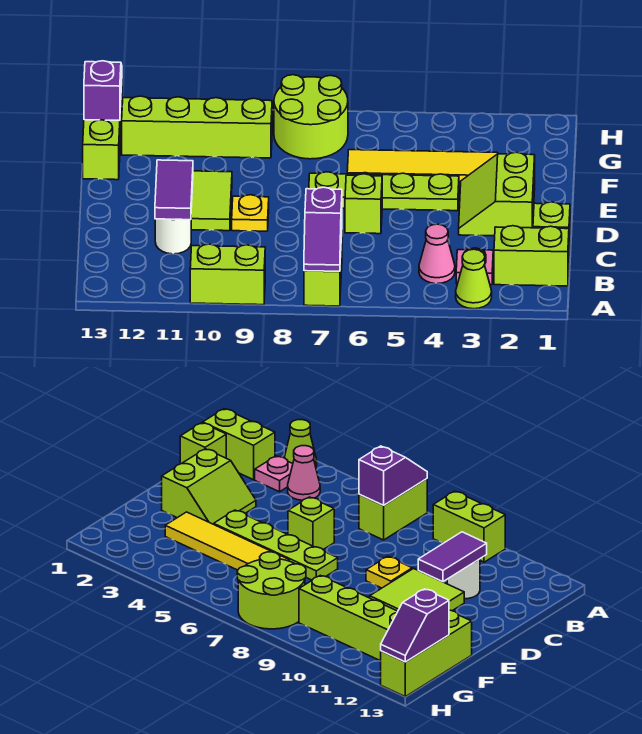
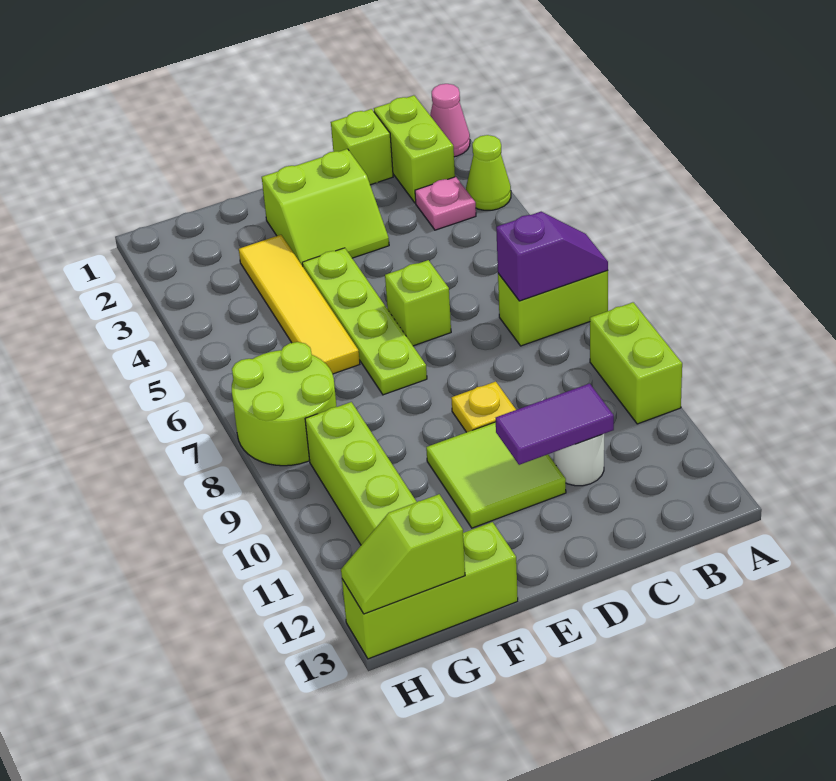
pink 1x1 cone [419,224,455,283] -> pink 1x1 cone moved to [430,84,470,157]
purple 1x2 slope [84,61,122,120] -> lime 1x2 slope [341,494,465,614]

